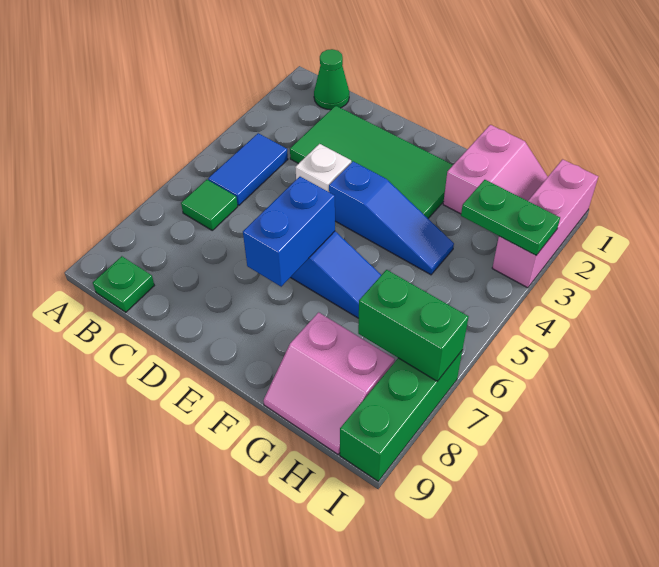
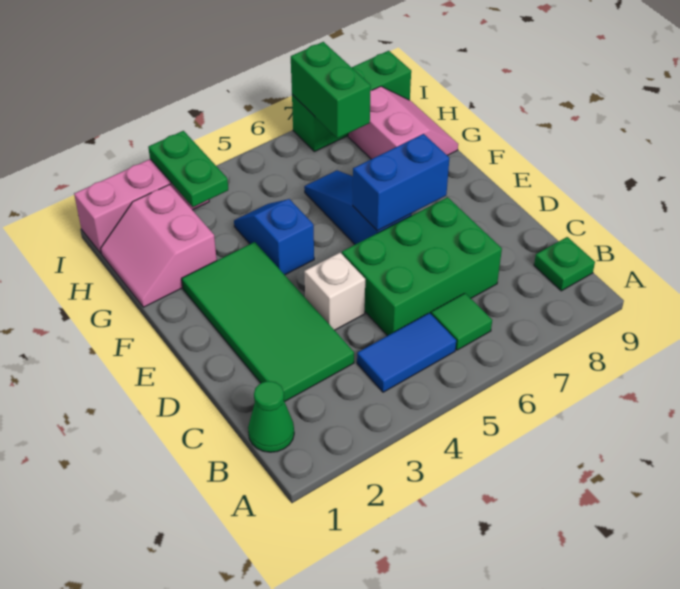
none -> green 2x3 brick [342,197,502,336]
blue 1x3 slope [329,161,454,275] -> blue 1x2 slope [234,199,314,275]
pink 2x2 slope [443,125,548,214] -> pink 2x2 slope turned to [101,185,217,307]

